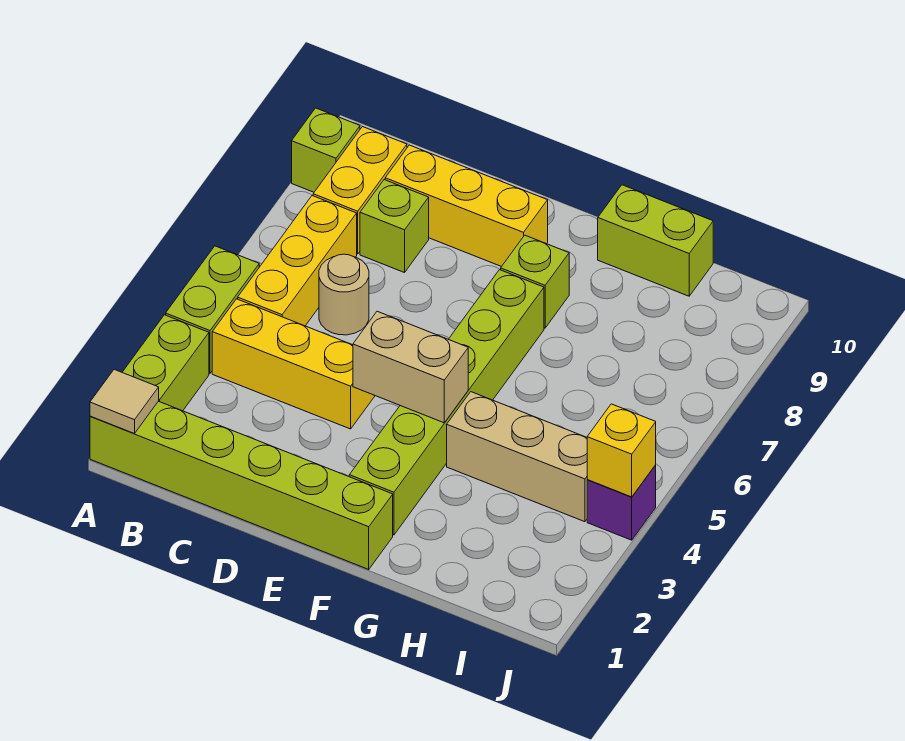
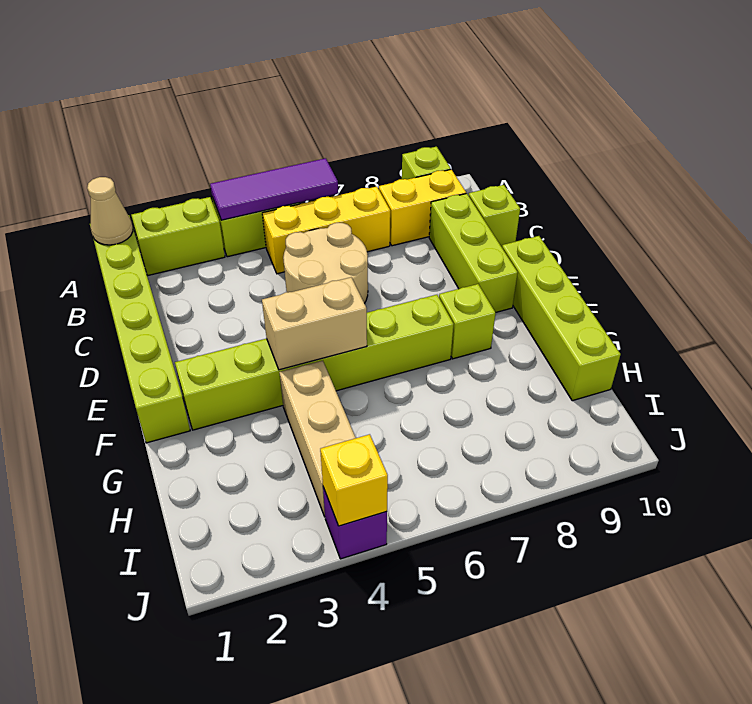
tan 1x1 tile [90,369,159,434] -> tan 1x1 cone [87,177,133,245]
none -> purple 1x3 tile [210,158,338,220]
yellow 1x3 brick [212,299,375,429] -> none
tan 1x1 round brick [319,254,369,335] -> tan 2x2 round brick [283,223,368,303]
lime 1x1 brick [360,180,429,273] -> lime 1x1 brick moved to [469,185,520,247]
yellow 1x3 brick [385,145,548,267] -> lime 1x3 brick [429,194,518,312]
tan 1x2 brick [353,311,468,423] -> tan 1x2 brick turned to [262,277,367,370]
lime 1x2 brick [598,185,713,296] -> lime 1x4 brick [502,236,621,401]

